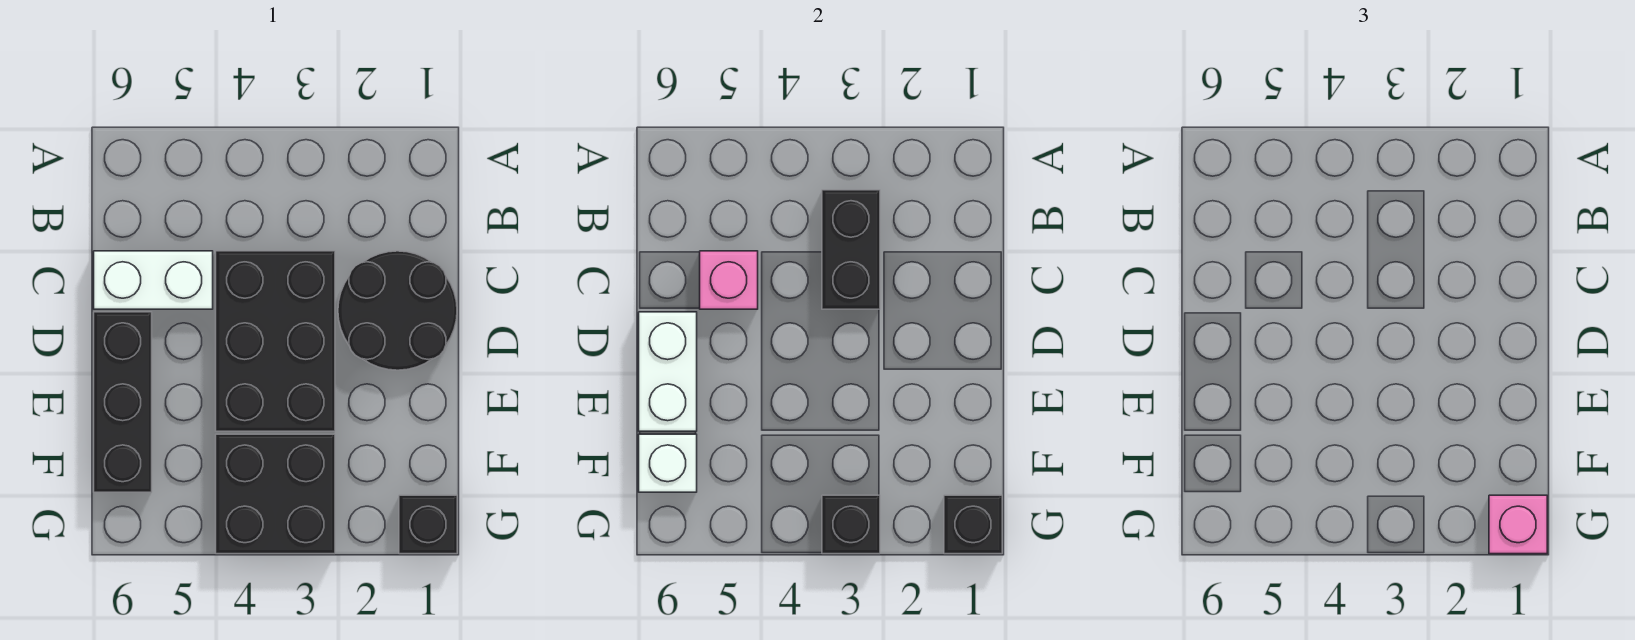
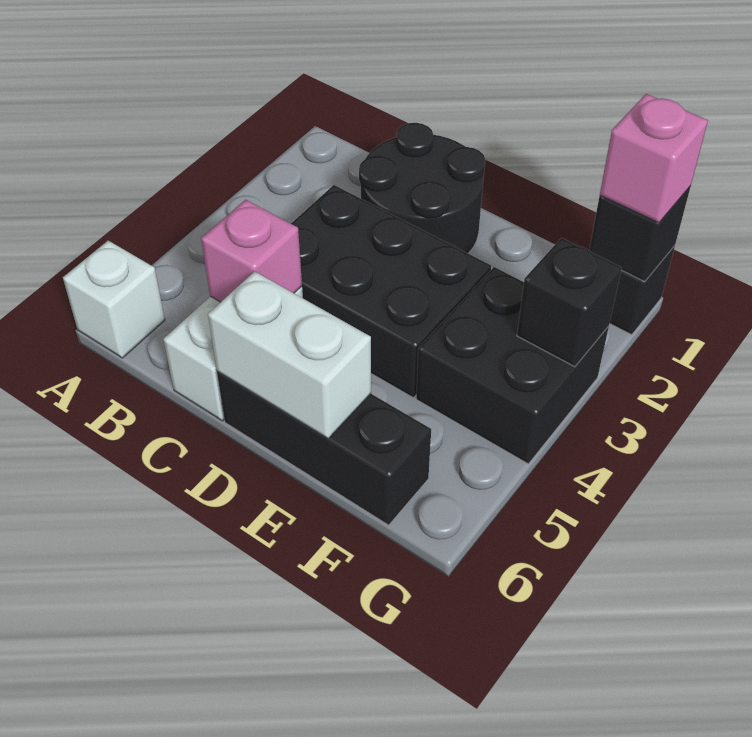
black 1x2 brick [822,190,880,309] -> none
white 1x1 brick [639,434,697,492] -> white 1x1 brick moved to [63,241,165,358]

